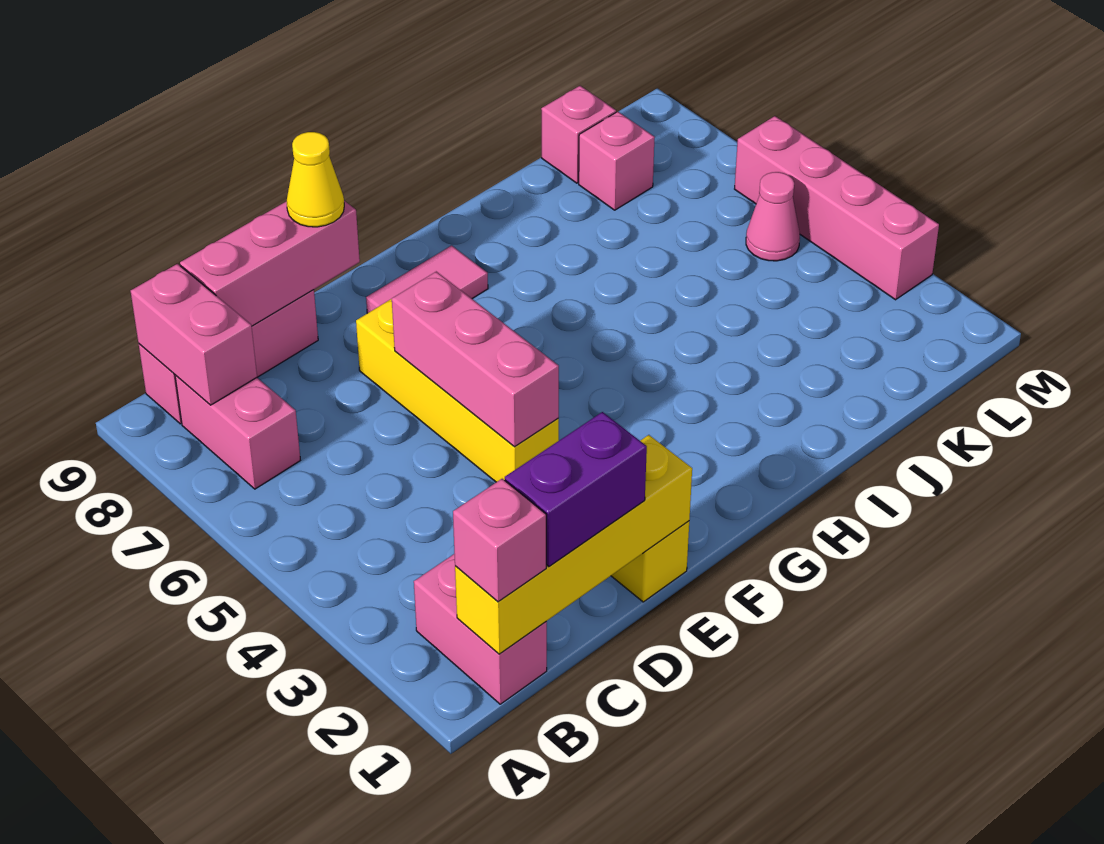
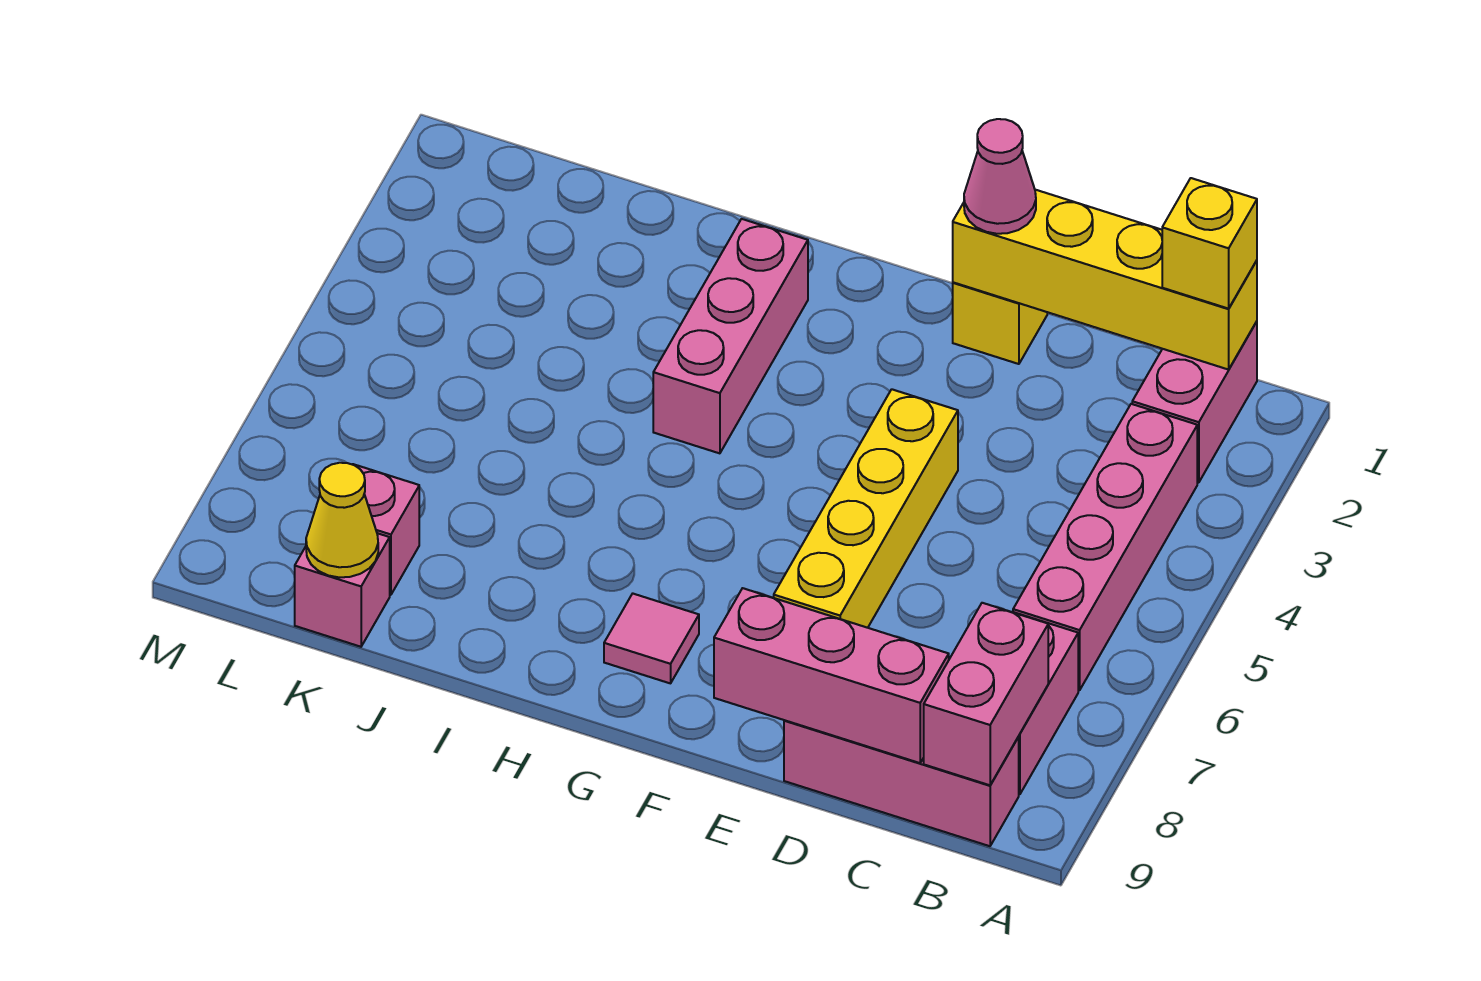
pink 1x1 brick [453,479,546,602] -> yellow 1x1 brick [1162,178,1257,309]
purple 1x2 brick [505,412,647,567] -> none
pink 1x3 brick [392,272,559,447] -> pink 1x3 brick moved to [653,219,808,453]
yellow 1x1 cone [287,132,344,227] -> yellow 1x1 cone moved to [306,463,378,577]
pink 1x2 tile [366,246,488,313] -> pink 1x1 tile [604,594,699,683]
pink 1x1 cone [746,172,800,261] -> pink 1x1 cone moved to [964,119,1036,234]
pink 1x4 brick [735,116,939,300] -> pink 1x4 brick moved to [1013,404,1197,690]

